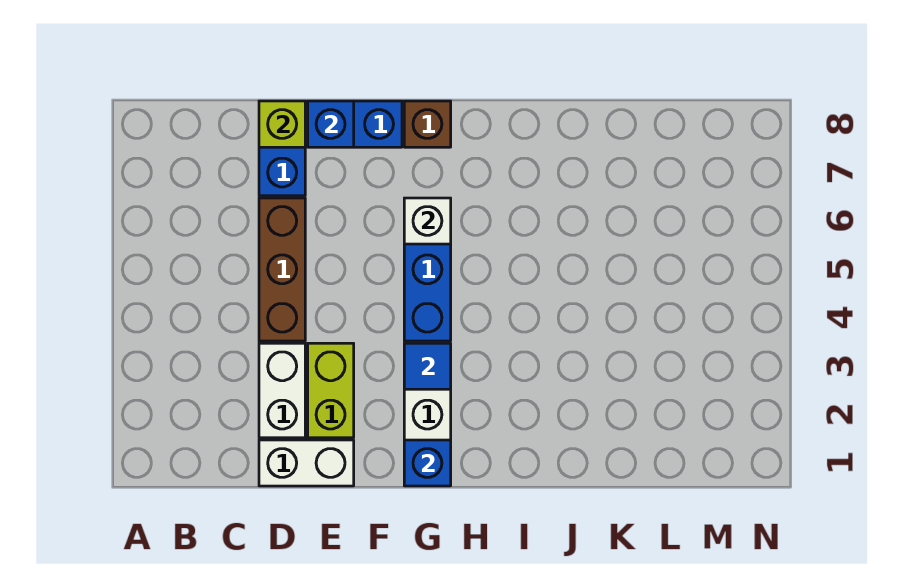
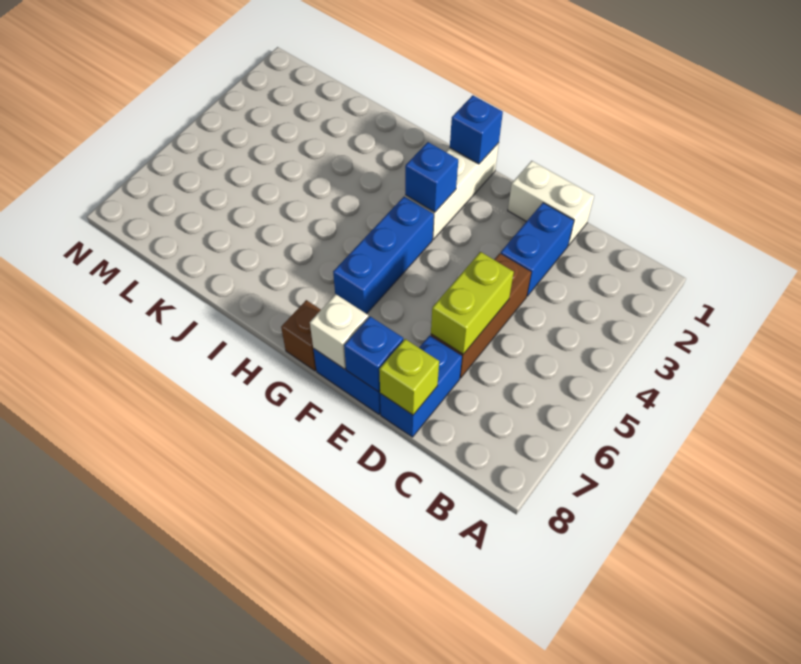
white 1x2 brick [259,343,305,438] -> blue 1x2 brick [501,203,574,296]
lime 1x2 brick [308,343,354,438] -> lime 1x2 brick moved to [431,252,514,354]
blue 1x1 tile [404,343,451,389] -> blue 1x1 brick [405,142,458,212]
white 1x1 brick [404,198,451,244] -> white 1x1 brick moved to [310,294,368,369]

